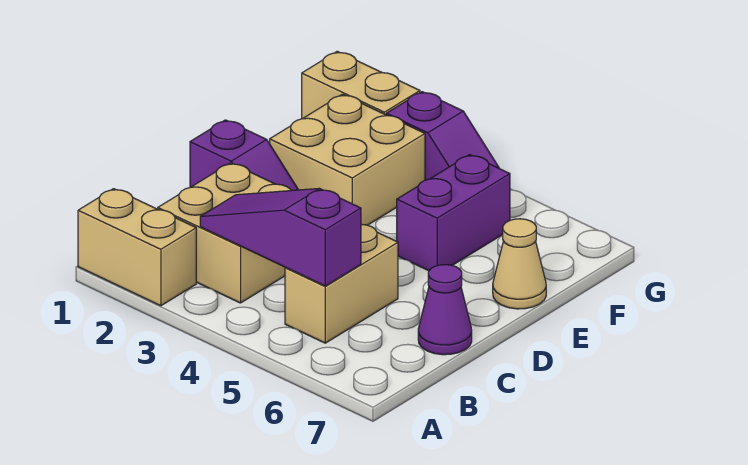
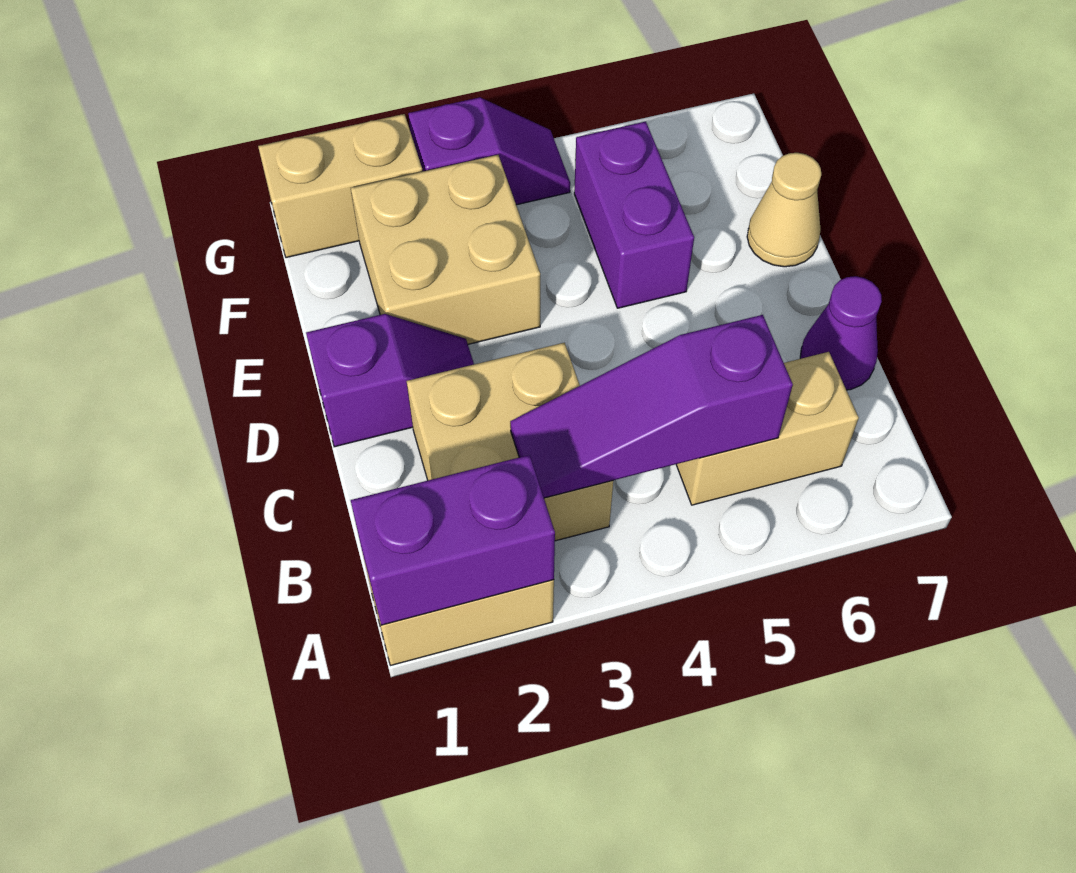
none -> purple 1x2 brick [351,455,555,625]
tan 1x2 brick [285,224,398,343] -> tan 1x2 brick turned to [676,352,859,505]

